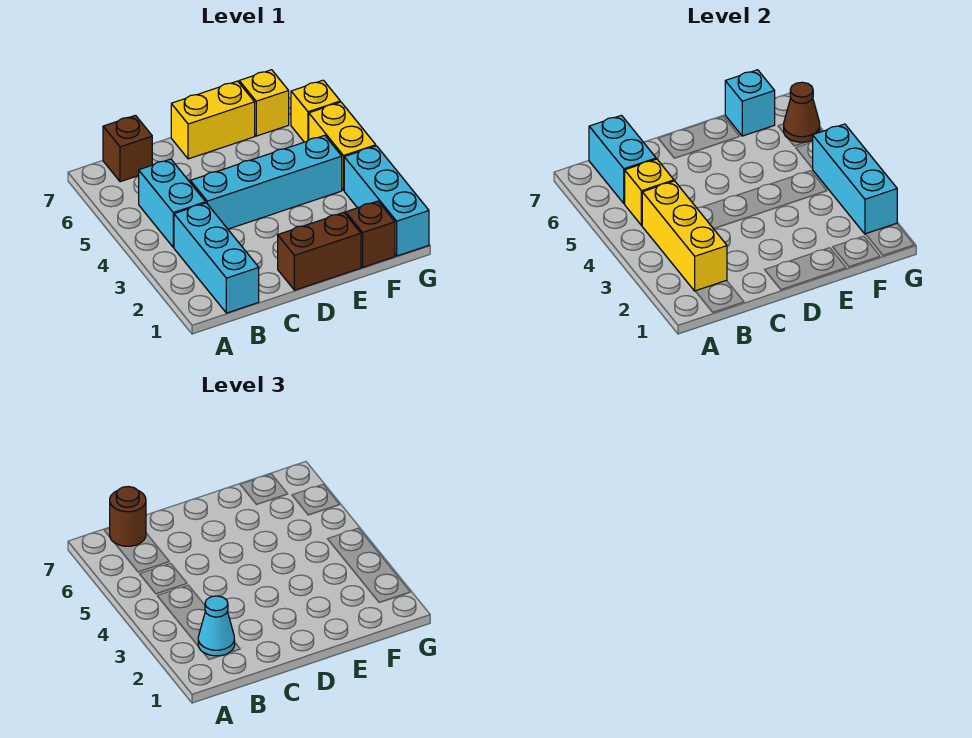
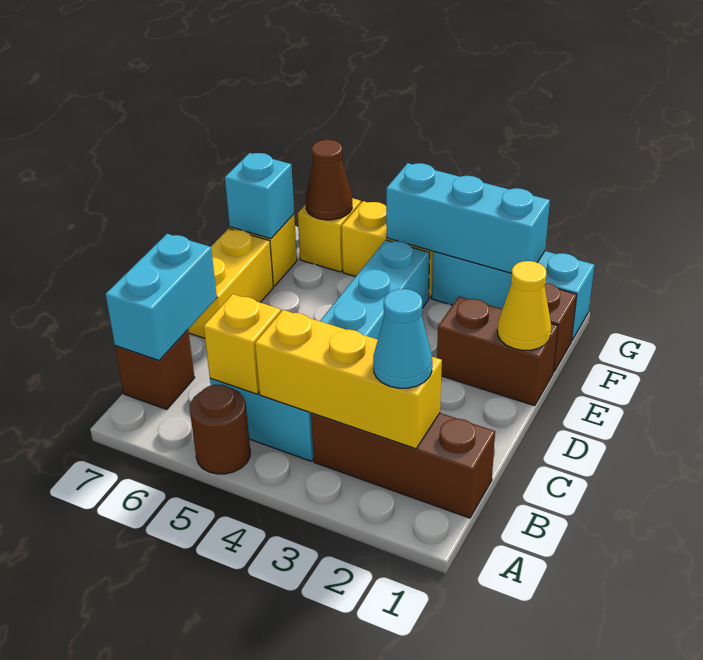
cyan 1x3 brick [174,203,259,313] -> brown 1x3 brick [311,413,495,518]
cyan 1x2 brick [589,115,656,204] -> cyan 1x2 brick turned to [105,234,217,360]
brown 1x1 round brick [110,487,146,546] -> brown 1x1 round brick moved to [190,385,250,474]
brown 1x2 brick [278,213,361,290] -> brown 1x2 brick turned to [437,296,558,406]
none -> yellow 1x1 cone [497,261,551,350]

